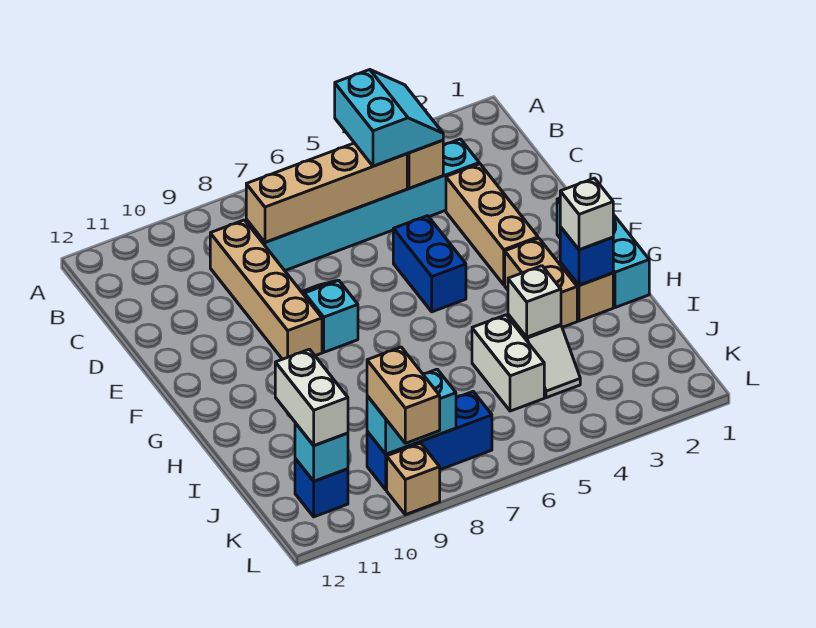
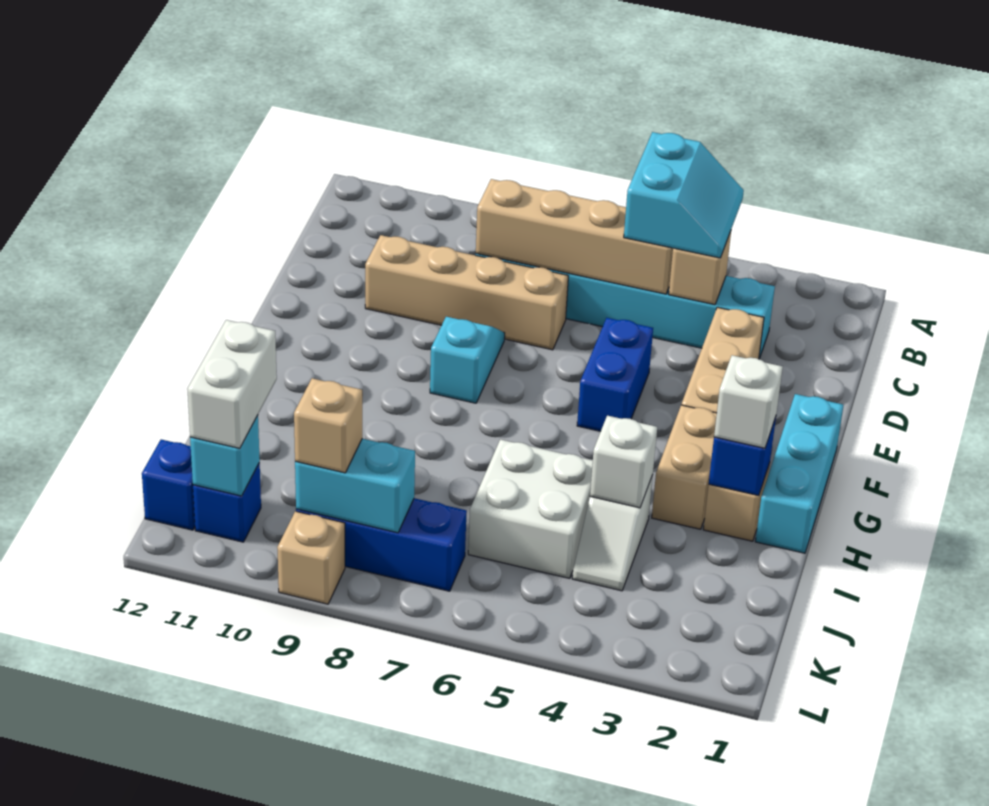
tan 1x4 brick [210,220,322,359] -> tan 1x4 brick turned to [365,235,568,350]
white 1x2 brick [472,315,544,411] -> white 2x2 brick [468,439,593,578]
tan 1x2 brick [367,347,440,443] -> tan 1x1 brick [294,378,362,473]
none -> blue 1x1 brick [142,440,195,530]

